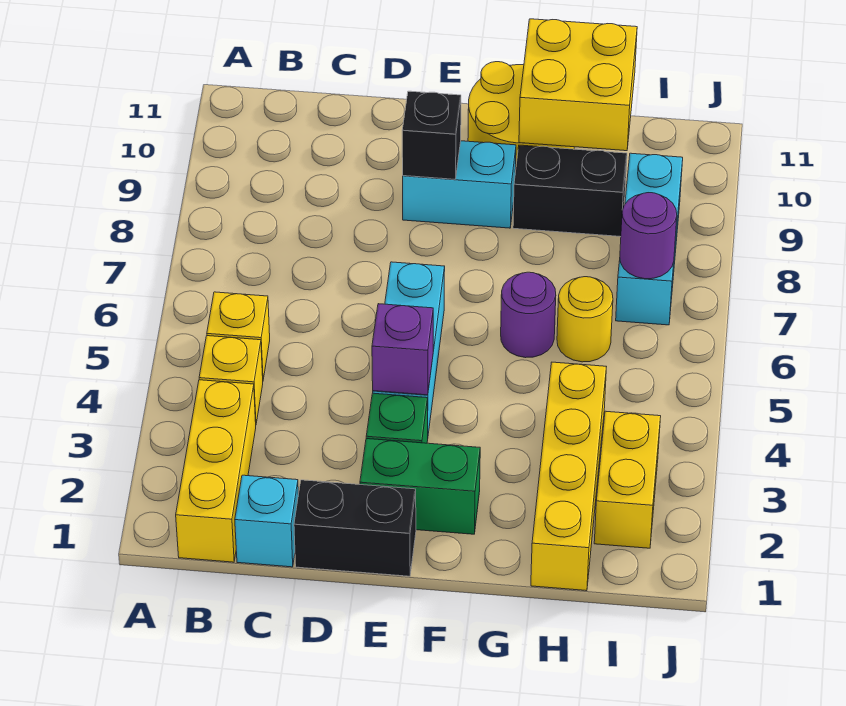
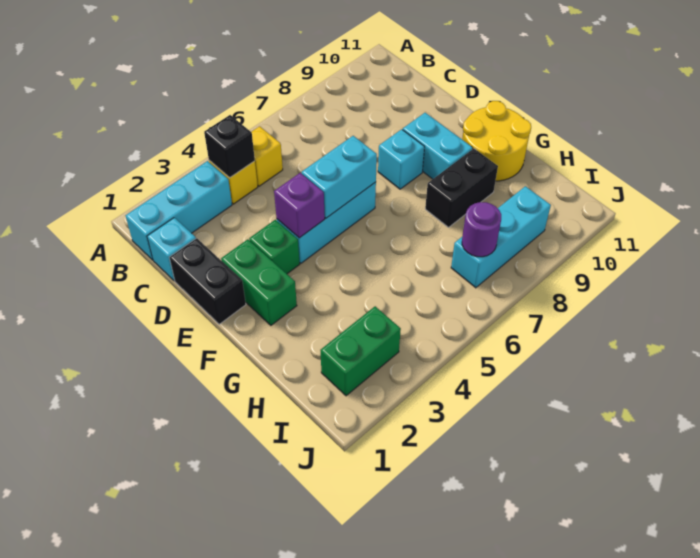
yellow 1x3 brick [176,380,256,562] -> cyan 1x3 brick [126,161,232,260]
none -> cyan 1x2 brick [302,136,377,218]
none -> cyan 1x1 brick [378,129,424,189]
black 1x1 brick [402,91,461,179] -> black 1x1 brick moved to [204,115,255,178]
purple 1x1 round brick [501,272,556,358] -> none
black 1x2 brick [513,145,627,237] -> black 1x2 brick turned to [425,149,498,227]
yellow 2x2 brick [519,19,637,151] -> none
yellow 1x4 brick [531,362,606,591] -> none
yellow 1x1 round brick [557,277,613,362] -> none
yellow 1x2 brick [594,411,661,548] -> green 1x2 brick [320,306,401,396]

